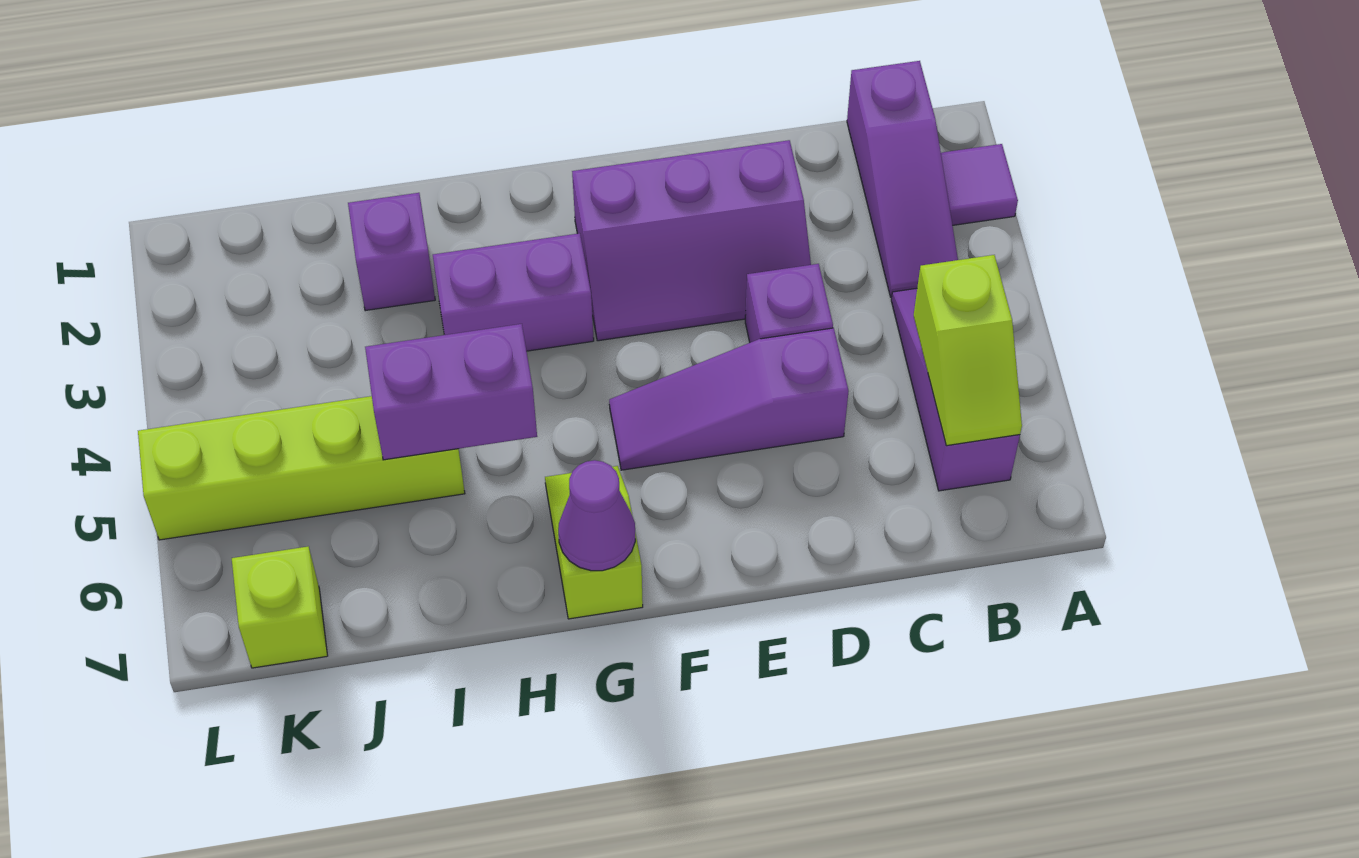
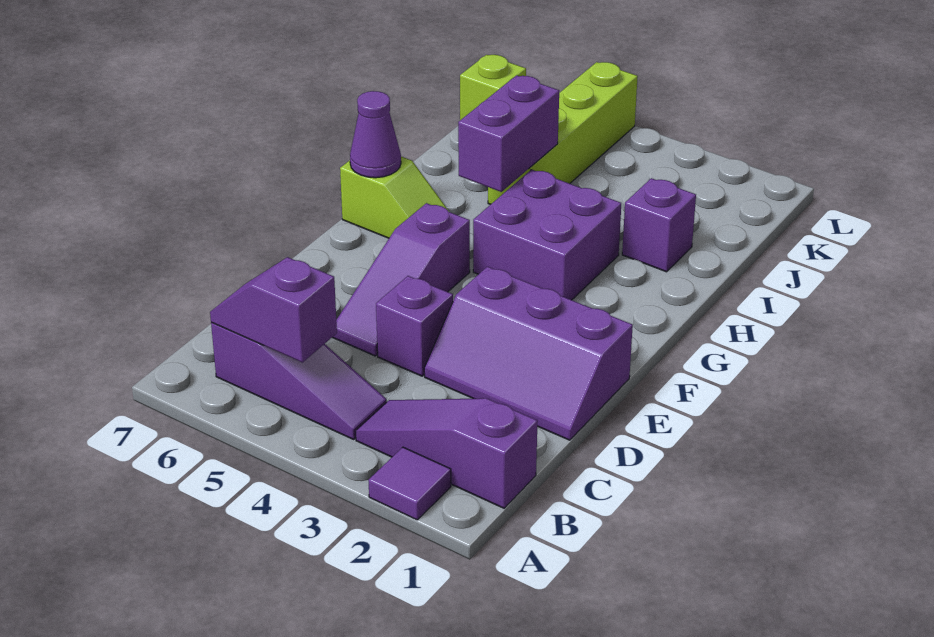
lime 1x2 slope [914,255,1022,446] -> purple 1x2 slope [210,257,337,363]
purple 2x3 slope [572,140,811,341] -> purple 2x3 slope turned to [424,267,633,440]
purple 1x3 slope [609,328,849,470] -> purple 1x3 slope turned to [332,203,470,356]
purple 1x2 brick [433,233,594,351] -> purple 2x2 brick [473,170,621,300]

